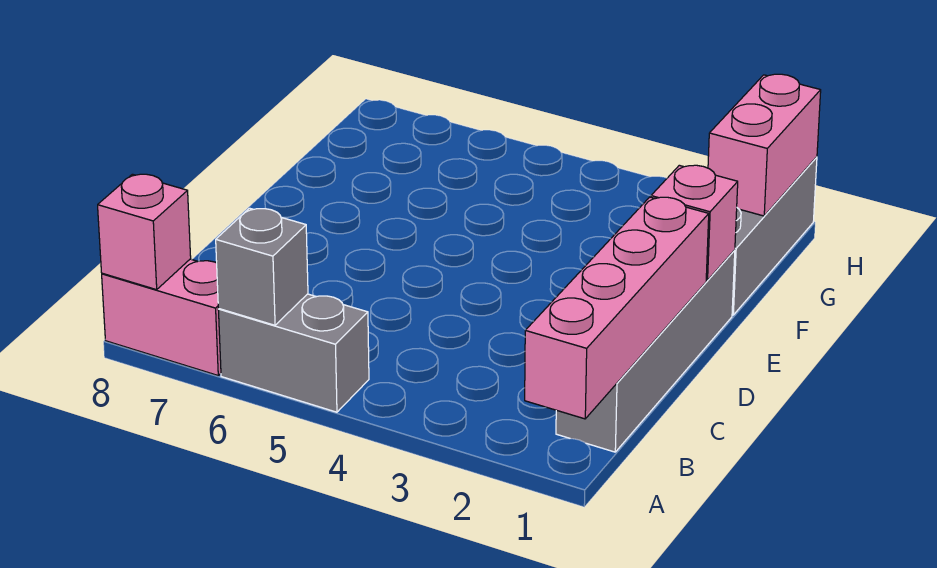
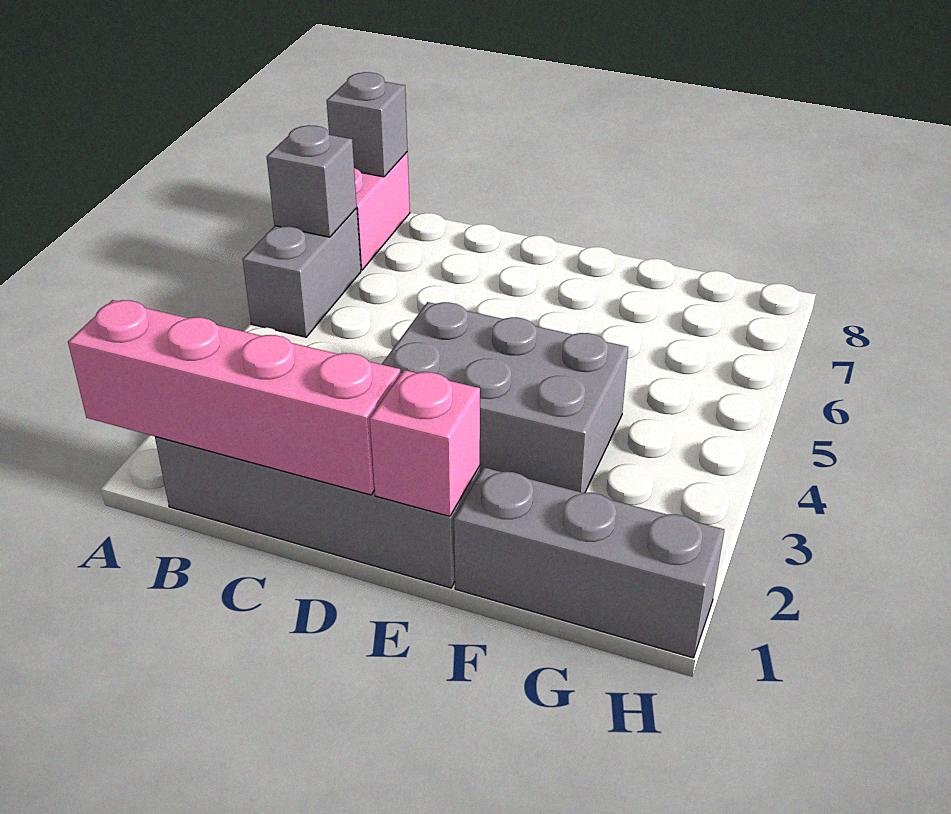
pink 1x1 brick [98,174,191,290] -> grey 1x1 brick [327,72,408,177]
none -> grey 2x3 brick [382,302,628,493]
pink 1x2 brick [708,74,821,216] -> none

